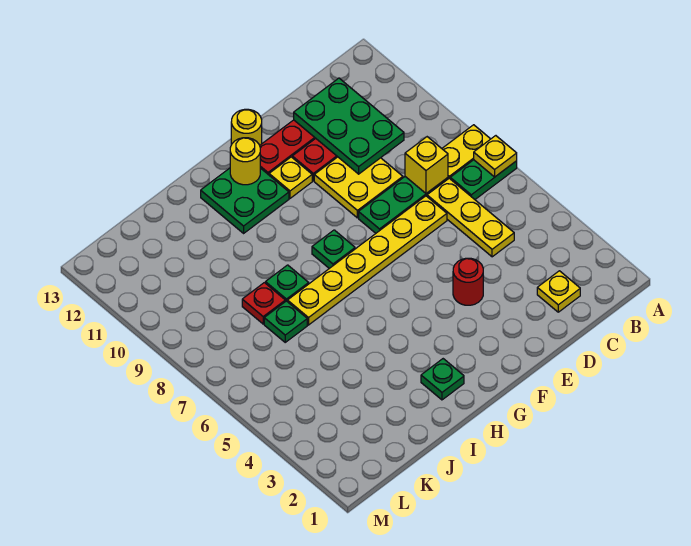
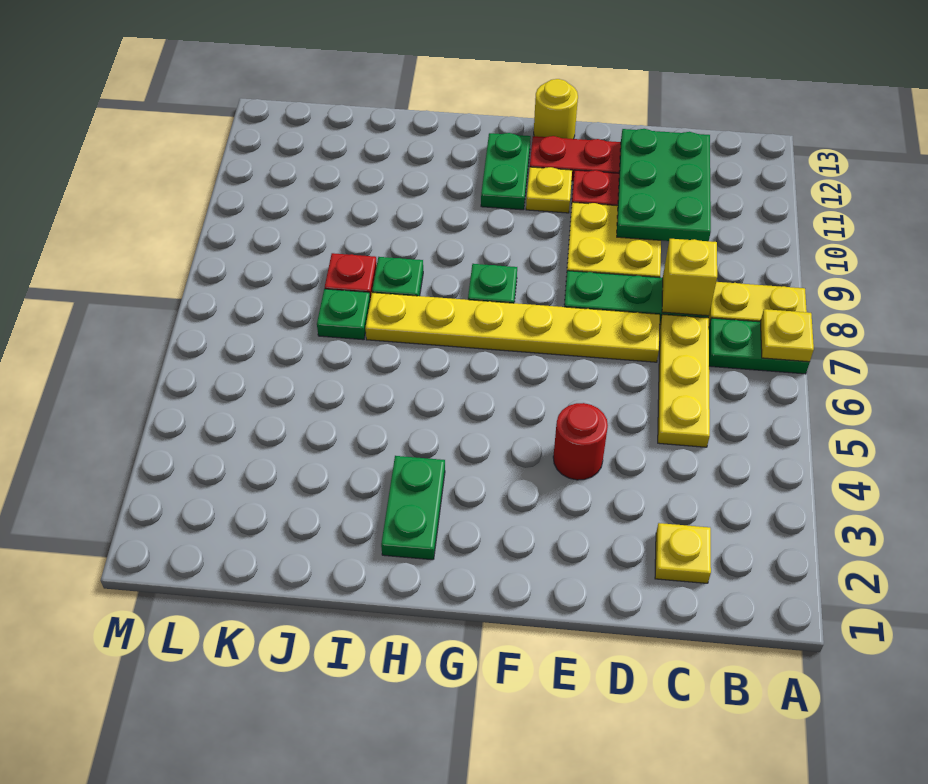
green 2x2 plate [201,168,289,233] -> green 1x2 plate [481,133,531,210]
yellow 1x1 round brick [230,138,260,185] -> none
green 1x1 plate [421,359,464,400] -> green 1x2 plate [381,456,445,560]

